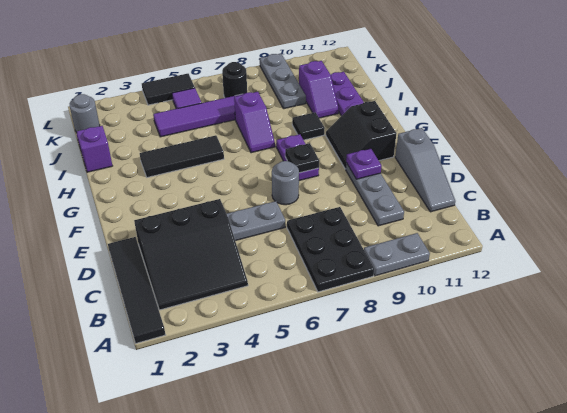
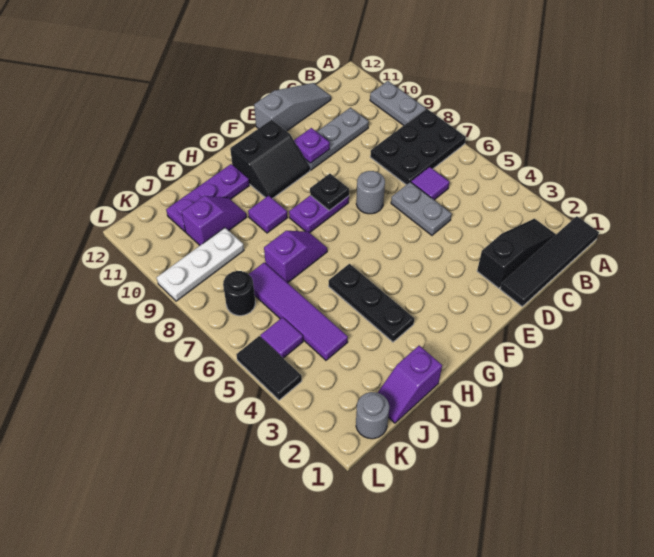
black 3x3 slope [134,199,248,310] -> black 1x3 slope [477,219,556,288]
none -> purple 1x1 tile [411,167,449,200]
black 1x3 tile [140,135,224,177] -> black 1x3 plate [329,264,414,342]
black 1x1 tile [292,112,325,140] -> purple 1x1 tile [248,196,288,233]
grey 1x3 plate [260,54,306,109] -> white 1x3 plate [157,228,244,301]

